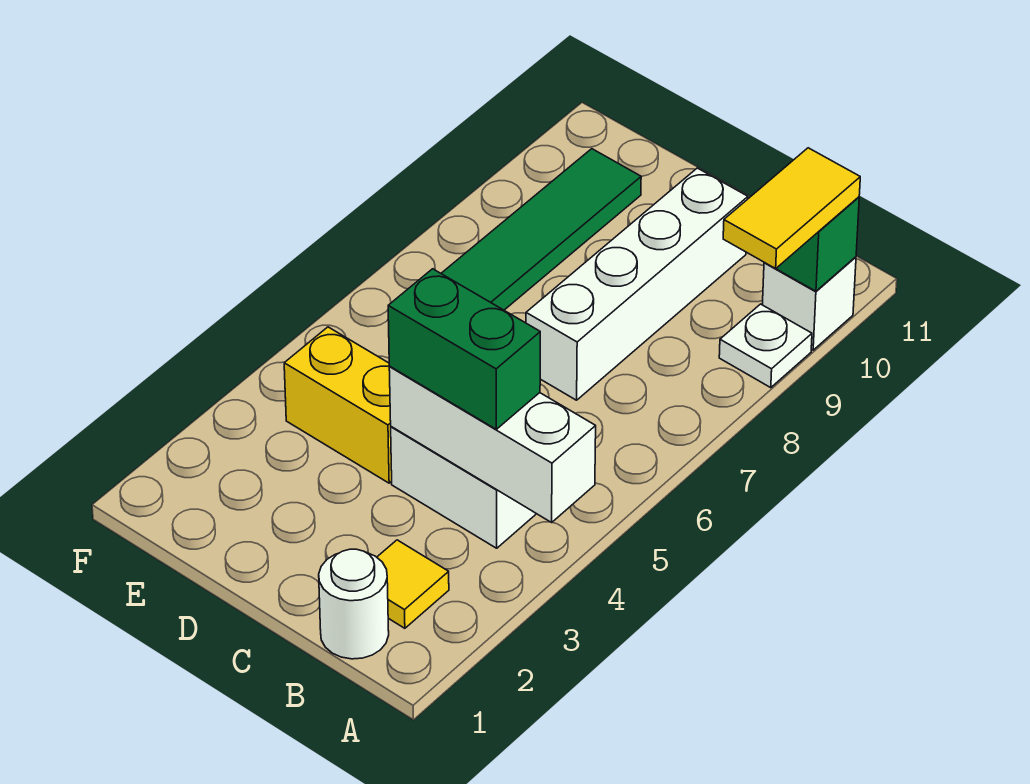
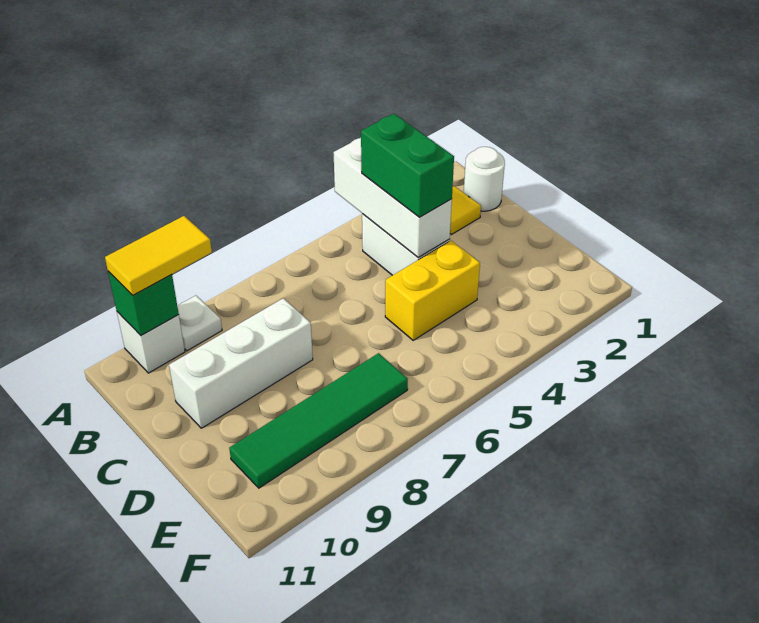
white 1x4 brick [526,168,748,400] -> white 1x3 brick [169,298,313,428]
yellow 1x2 brick [284,327,392,483] -> yellow 1x2 brick turned to [385,241,480,340]

